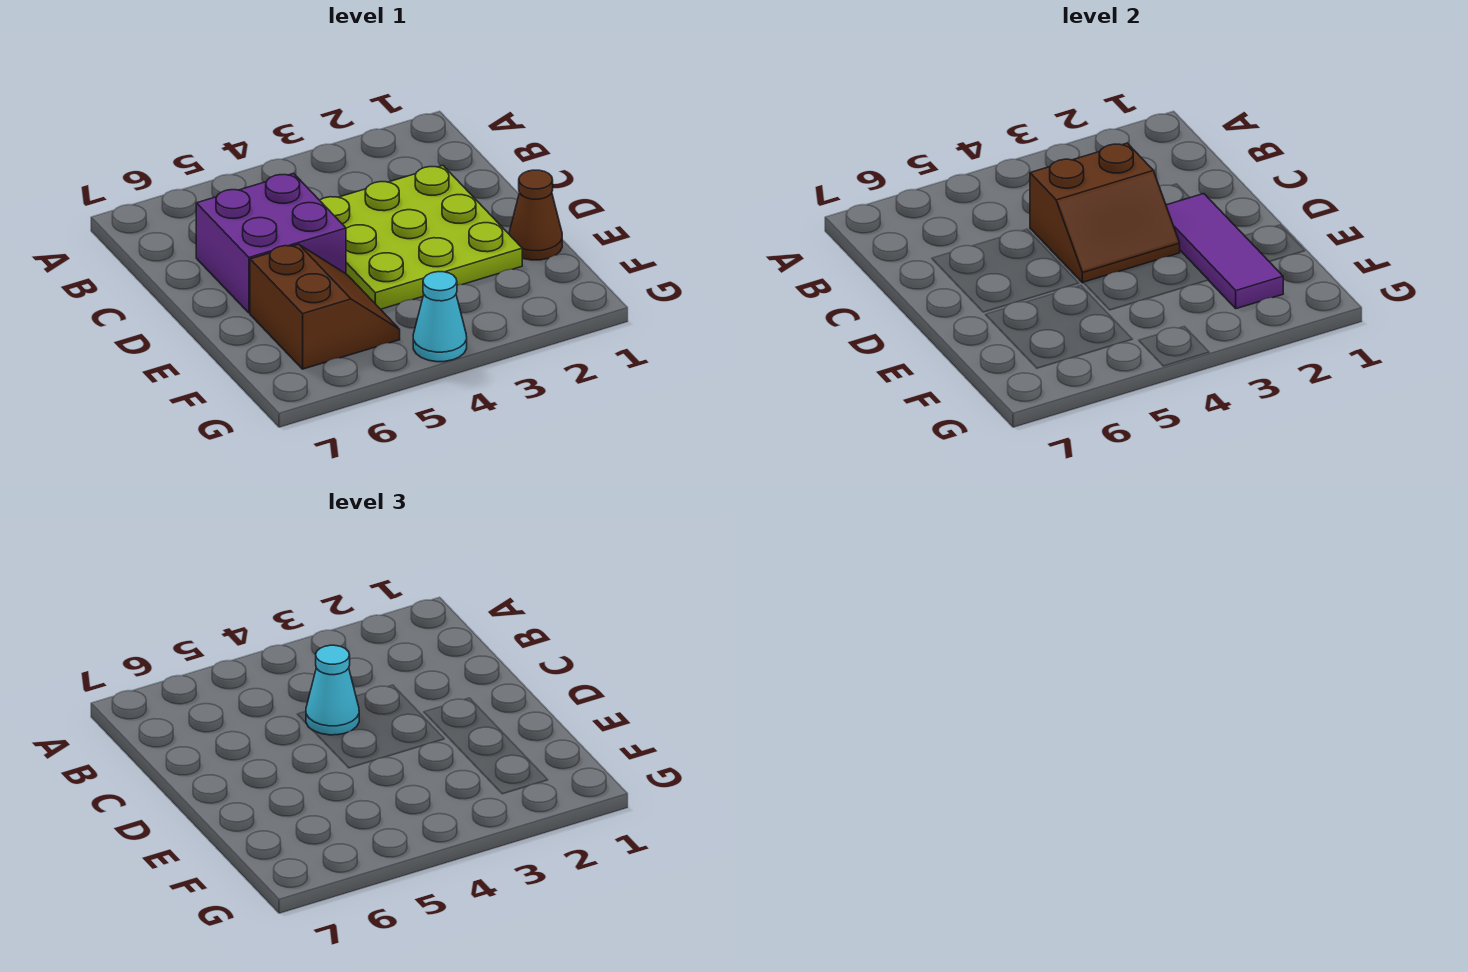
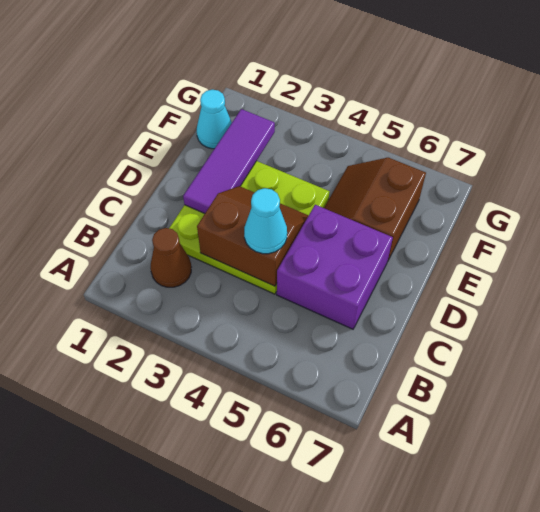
brown 1x1 cone [509,170,562,260] -> brown 1x1 cone moved to [150,228,191,287]
cyan 1x1 cone [413,272,467,362] -> cyan 1x1 cone moved to [197,90,232,149]

